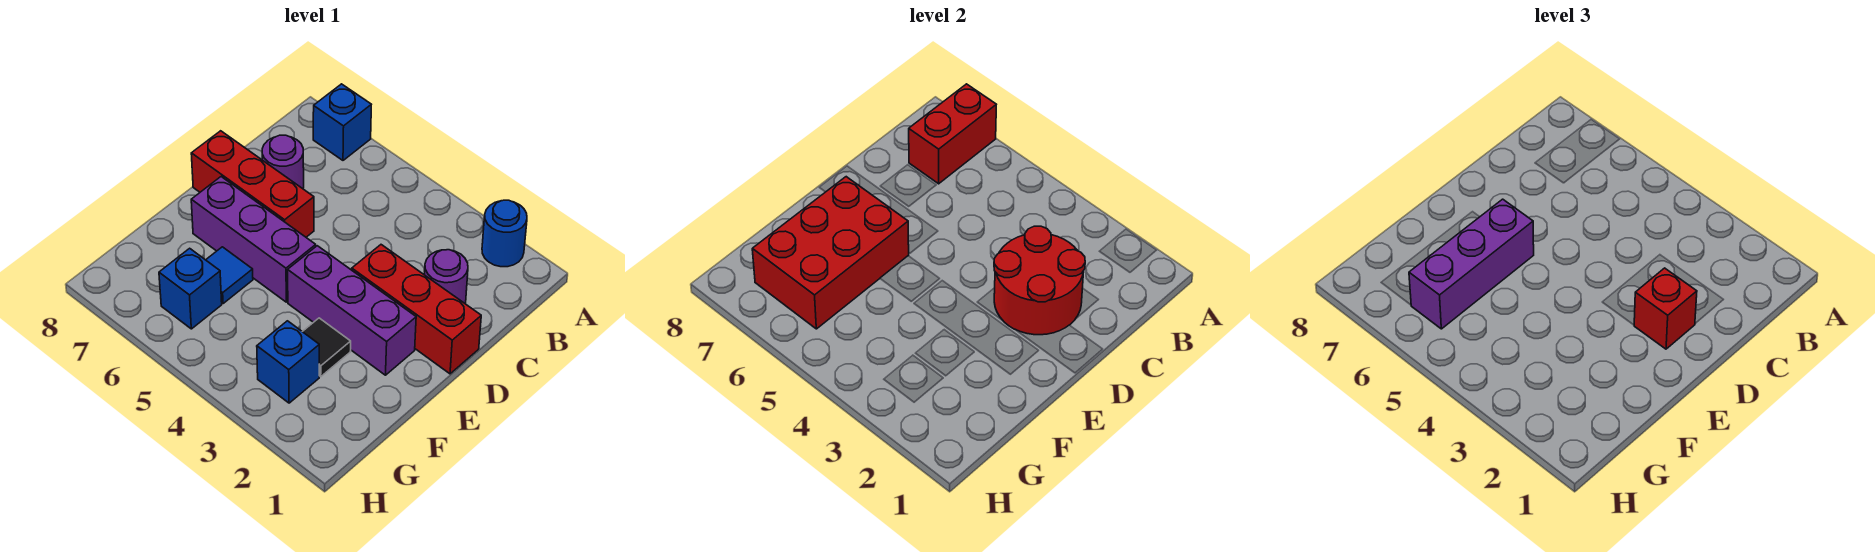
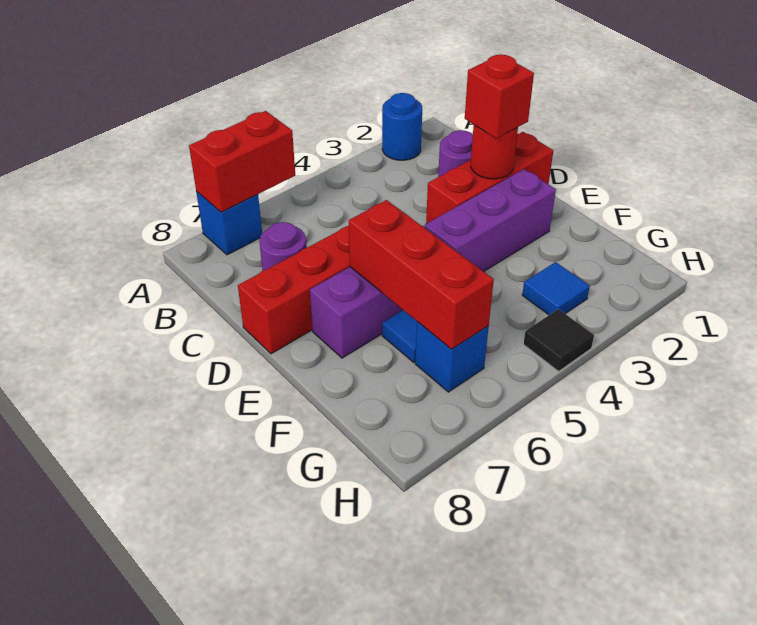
red 1x2 brick [909,84,996,184] -> red 1x2 brick turned to [189,111,295,212]
red 2x2 round brick [994,226,1085,335] -> red 1x1 round brick [471,125,518,179]
red 2x3 brick [752,177,909,329] -> red 1x3 brick [349,200,494,349]
purple 1x3 brick [1409,199,1534,329] -> none
black 1x1 tile [303,318,351,377] -> black 1x1 tile moved to [524,309,594,371]
blue 1x1 brick [257,321,319,403] -> blue 1x1 tile [522,262,590,315]

